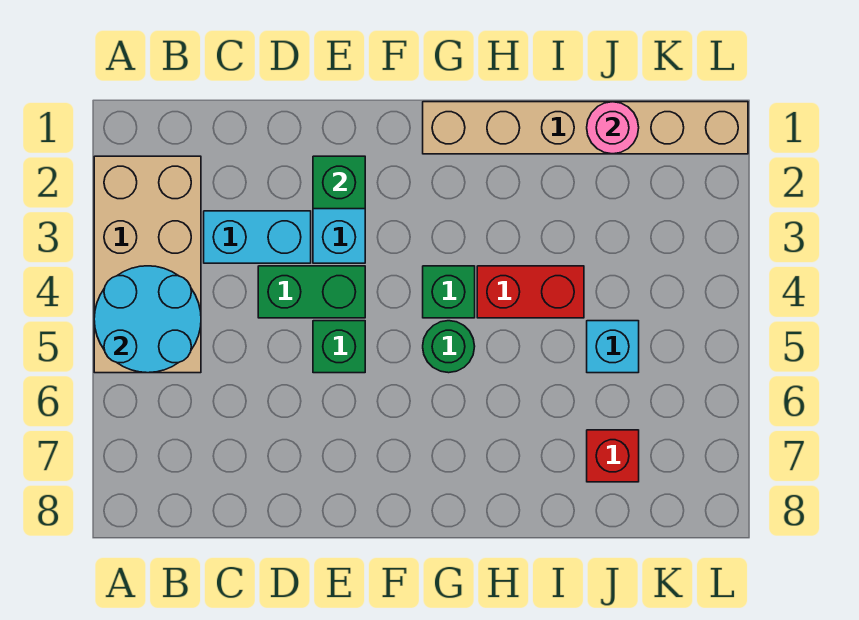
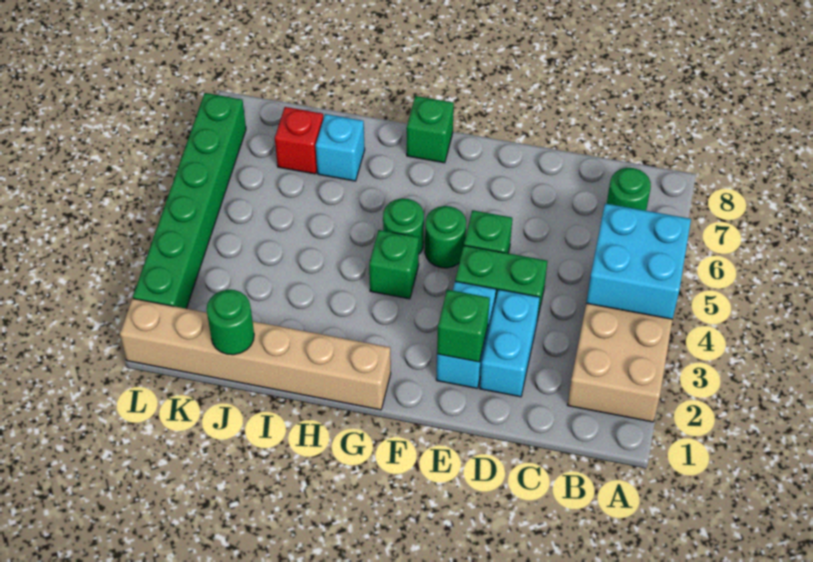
cyan 2x2 round brick [94,266,201,373] -> cyan 2x2 brick [586,204,691,319]
none -> green 1x1 round brick [607,168,651,211]
cyan 1x2 brick [204,211,311,263] -> cyan 1x2 brick turned to [480,290,540,397]
none -> green 1x1 round brick [425,206,466,268]
none -> green 1x1 brick [407,96,454,163]
red 1x2 brick [477,266,584,318] -> none
pink 1x1 round brick [587,102,639,154] -> green 1x1 round brick [207,290,254,355]
cyan 1x1 brick [587,321,639,373] -> cyan 1x1 brick moved to [316,114,365,181]
none -> green 1x6 brick [133,93,246,309]

